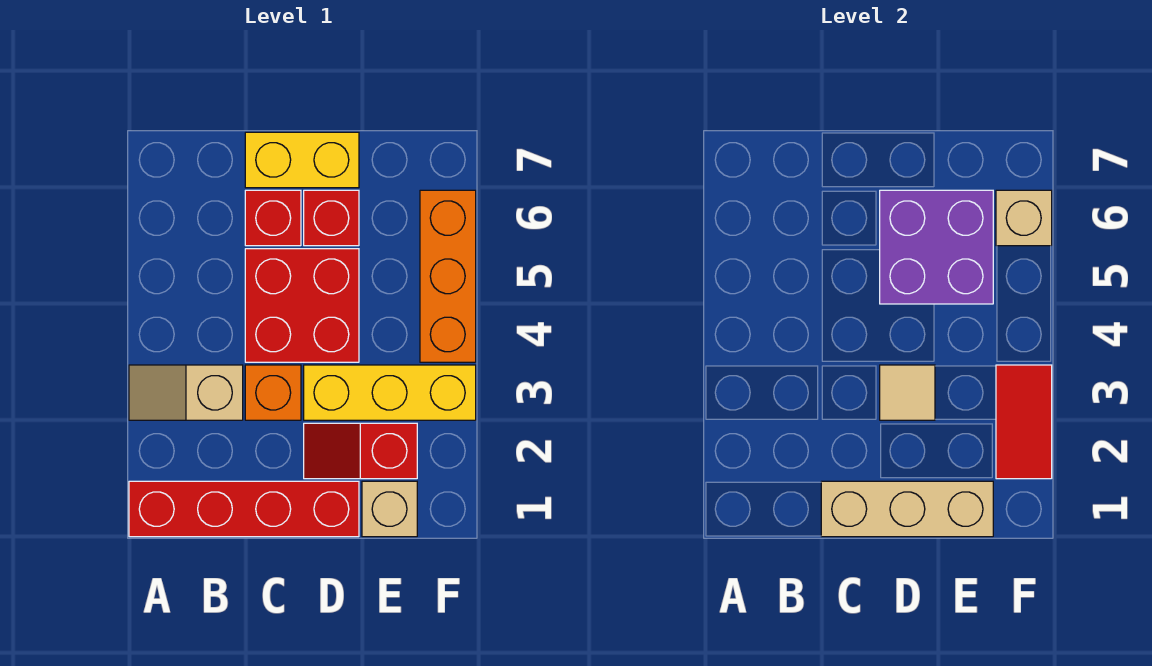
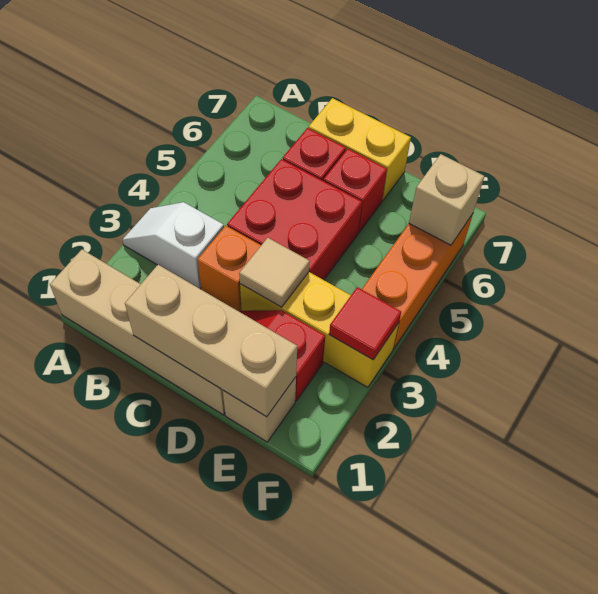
red 1x4 brick [129,481,359,537] -> tan 1x4 brick [50,250,225,415]
tan 1x2 slope [129,365,243,420] -> white 1x2 slope [122,202,224,289]
purple 2x2 brick [880,190,993,304] -> none
red 1x2 tile [996,365,1052,479] -> red 1x1 tile [329,287,401,360]

